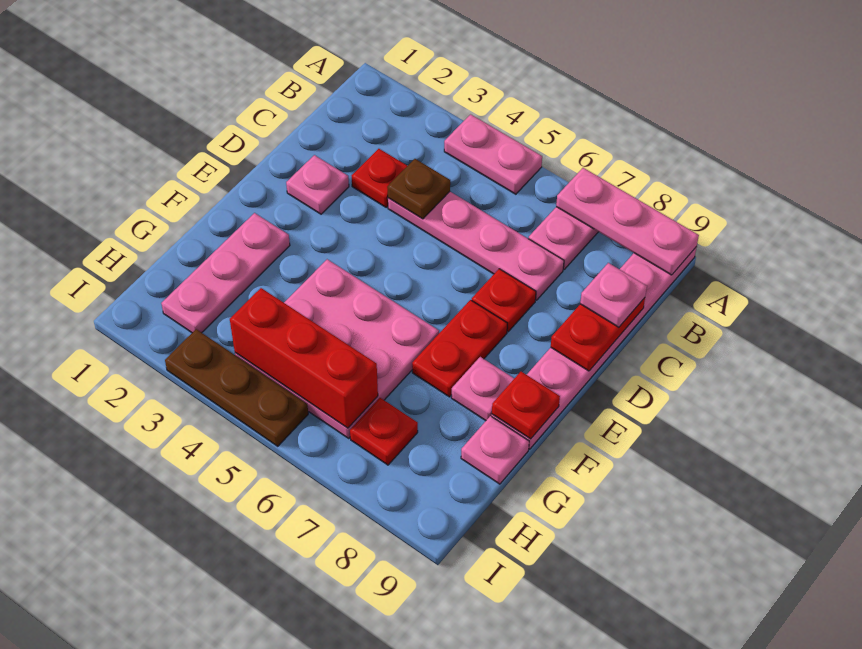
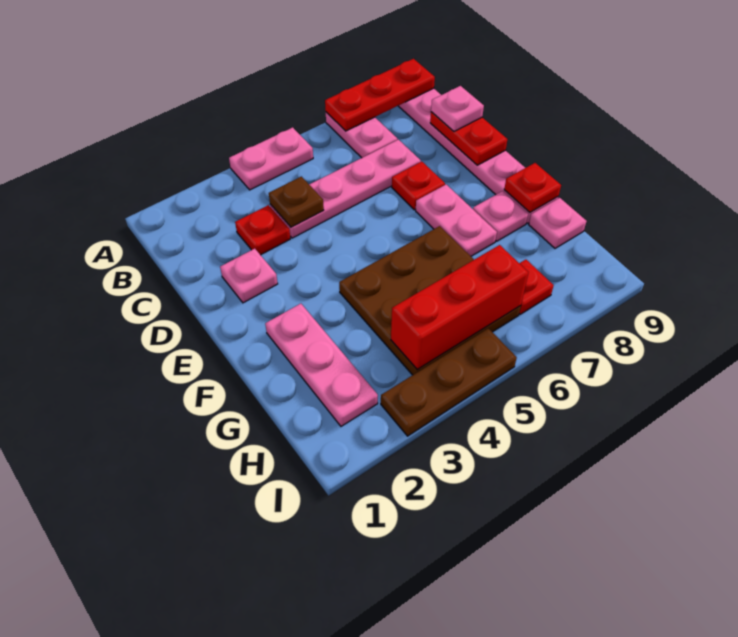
pink 1x3 plate [556,168,699,275] -> red 1x3 plate [325,59,435,131]
red 1x2 plate [412,300,507,397] -> pink 1x2 plate [416,184,497,256]
pink 3x3 plate [235,259,439,438] -> brown 3x3 plate [339,226,521,375]

